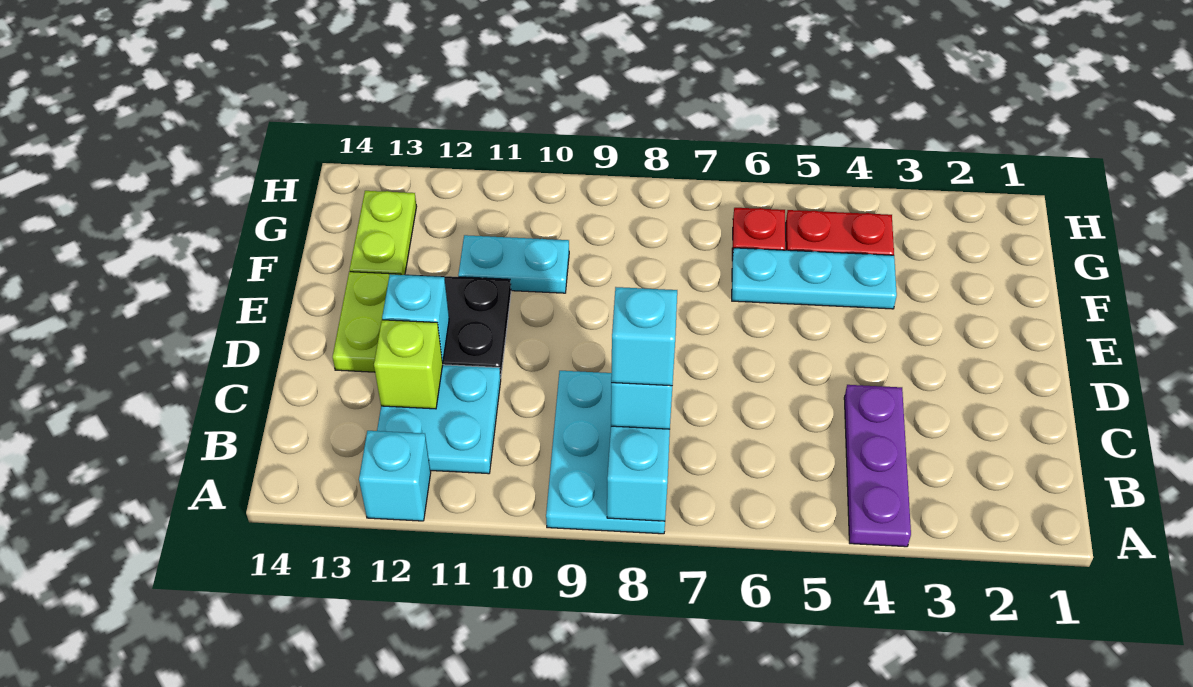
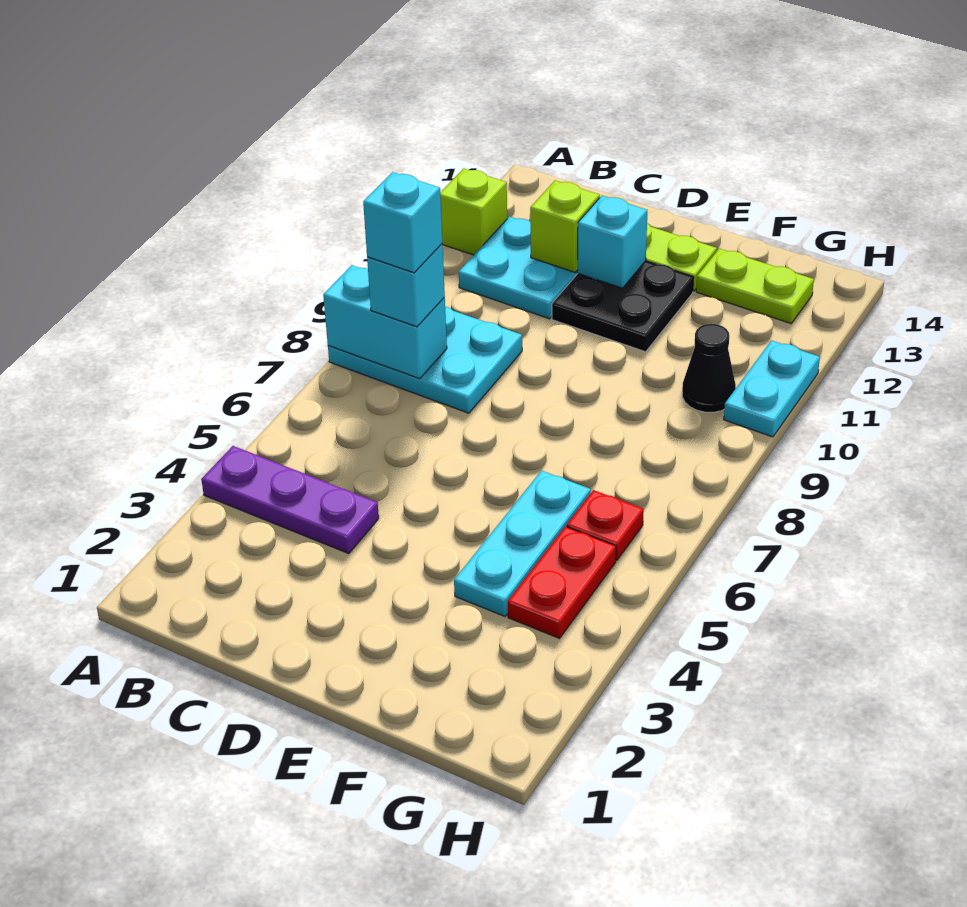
cyan 1x1 brick [359,431,431,521] -> lime 1x1 brick [440,168,507,255]
cyan 1x2 plate [458,235,569,293] -> cyan 1x2 plate moved to [724,341,820,437]
none -> black 1x1 cone [682,324,736,412]

